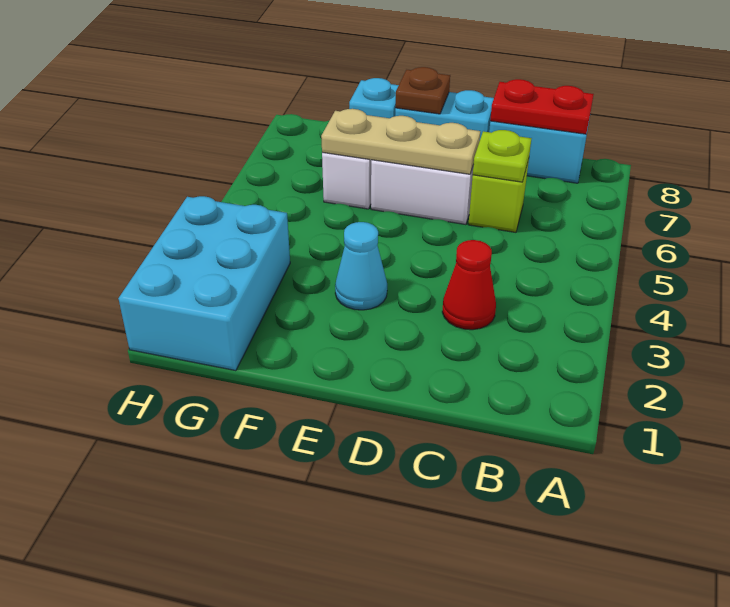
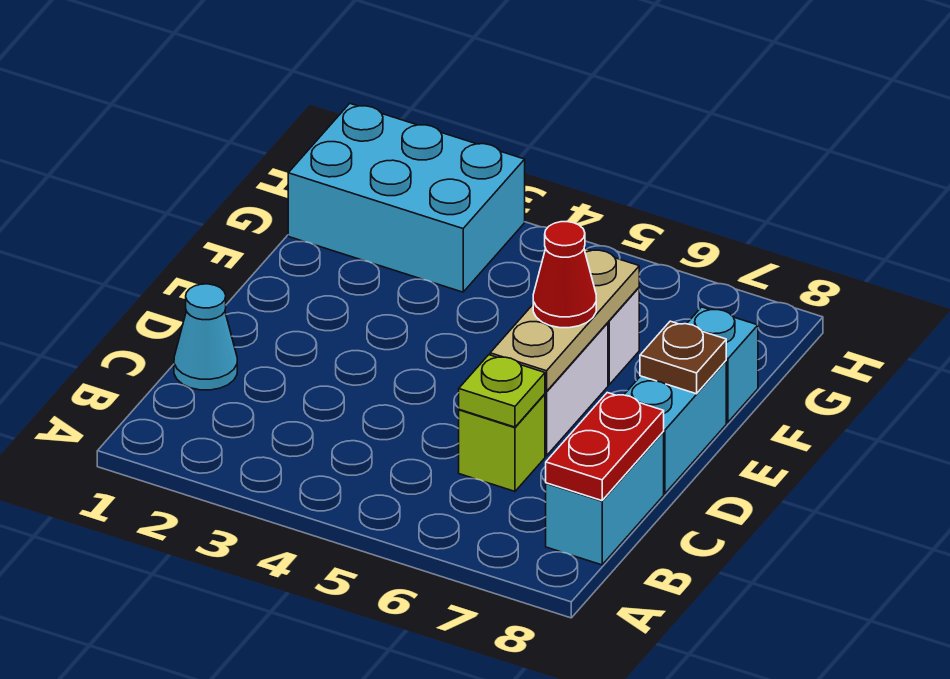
red 1x1 cone [442,240,496,330] -> red 1x1 cone moved to [533,222,596,328]
cyan 1x1 cone [335,222,387,310] -> cyan 1x1 cone moved to [174,284,237,390]

